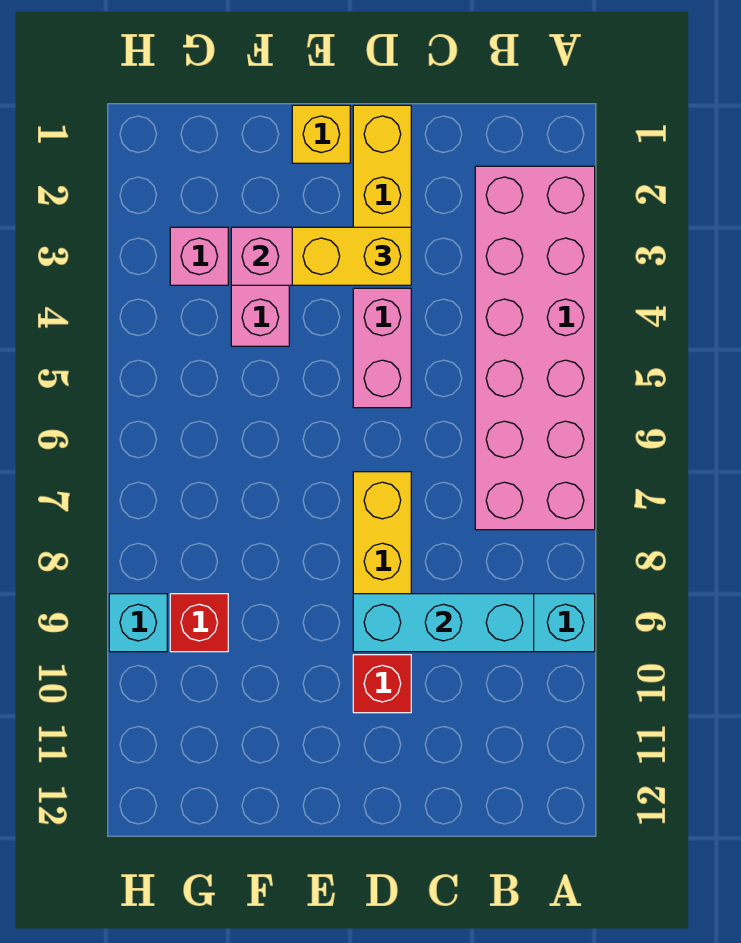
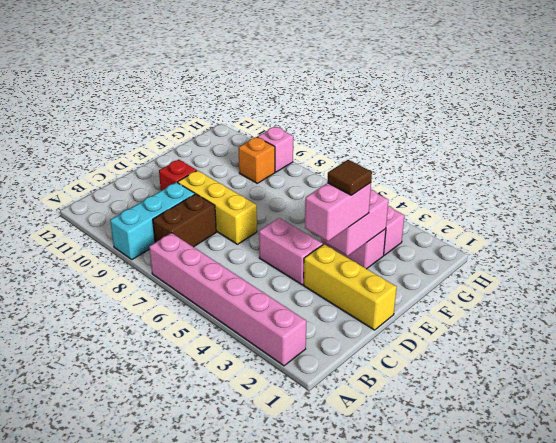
pink 2x6 brick [475,166,595,530] -> pink 1x6 brick [149,233,306,366]
none -> brown 1x2 brick [153,194,216,247]
cyan 1x3 brick [353,594,534,652] -> none
yellow 1x2 brick [292,227,411,285] -> pink 1x2 brick [305,183,371,241]
yellow 1x1 brick [292,105,350,163] -> none
none -> brown 1x1 tile [327,160,372,195]
red 1x1 brick [170,594,228,652] -> orange 1x1 brick [239,137,275,183]
cyan 1x1 brick [109,594,167,652] -> pink 1x1 brick [257,127,293,172]

